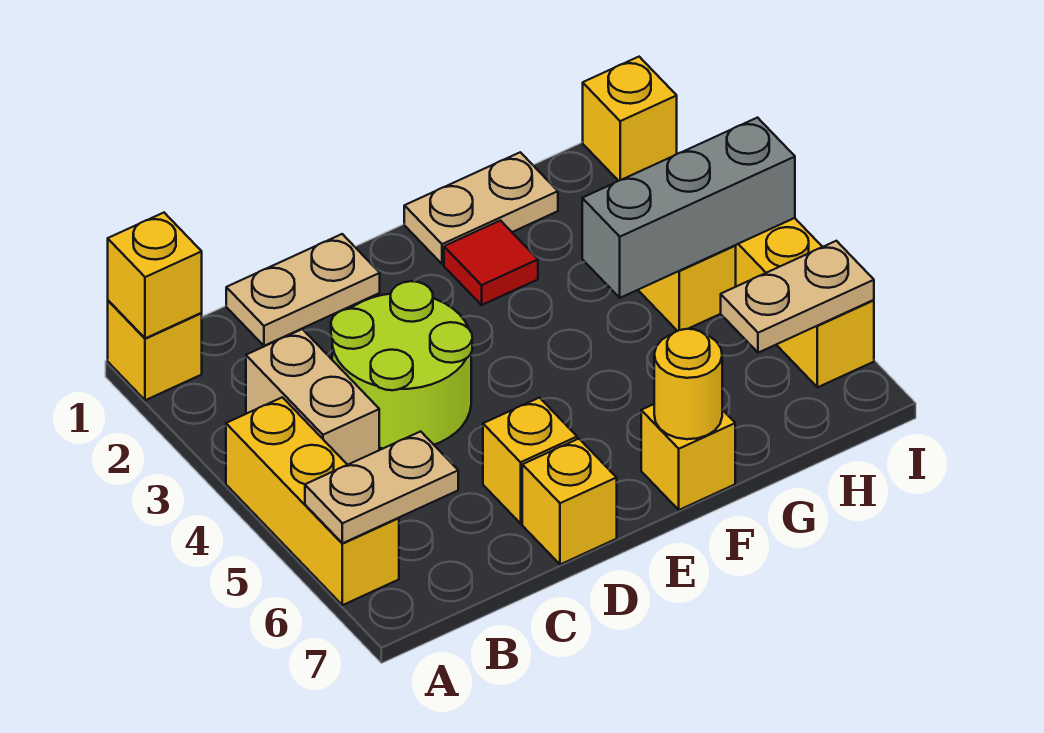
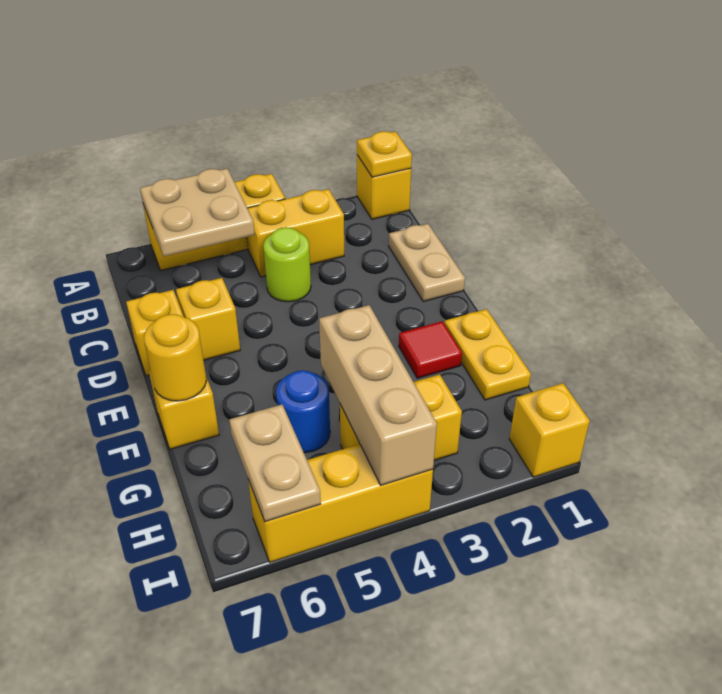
yellow 1x1 brick [108,213,202,338] -> yellow 1x1 plate [357,131,412,177]
tan 1x2 plate [305,431,458,543] -> tan 2x2 plate [140,169,255,256]
tan 1x2 brick [246,329,379,465] -> yellow 1x2 brick [247,189,344,277]
lime 2x2 round brick [331,281,472,448] -> lime 1x1 round brick [263,227,311,302]
tan 1x2 plate [404,152,558,264] -> yellow 1x2 plate [444,309,531,400]
grey 1x3 brick [582,118,795,298] -> tan 1x3 brick [319,305,437,485]
none -> blue 1x1 round brick [276,370,330,453]

